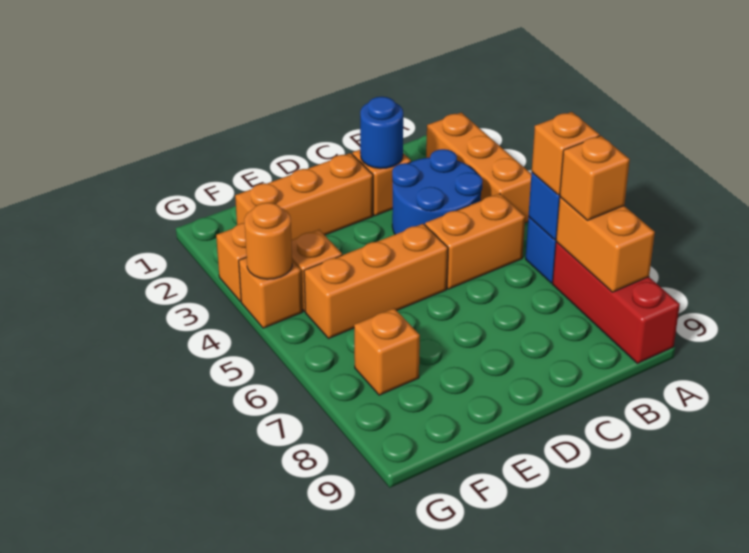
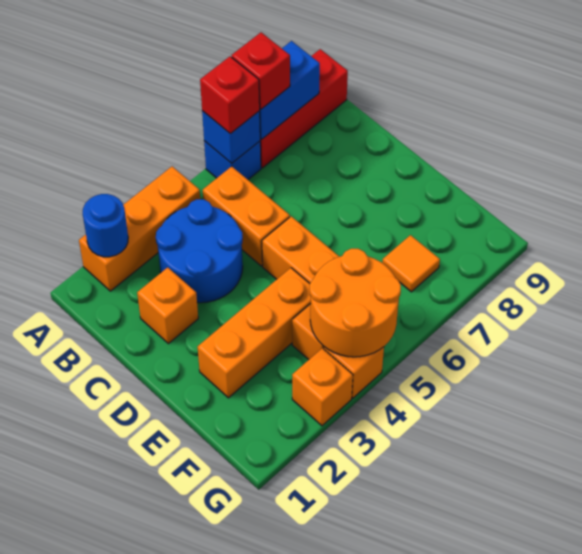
orange 1x1 brick [532,112,599,195] -> red 1x1 brick [200,56,260,134]
orange 1x2 brick [556,197,655,292] -> blue 1x2 brick [260,41,320,139]
orange 1x1 brick [560,136,630,220] -> red 1x1 brick [232,32,290,109]
blue 1x1 round brick [360,97,403,169] -> blue 1x1 round brick moved to [83,194,128,257]
orange 1x3 brick [235,153,373,240] -> orange 1x3 brick turned to [198,268,311,398]
orange 1x1 brick [354,308,420,395] -> orange 1x1 tile [382,235,440,292]
orange 1x1 round brick [244,203,292,279] -> orange 2x2 round brick [310,249,401,357]

